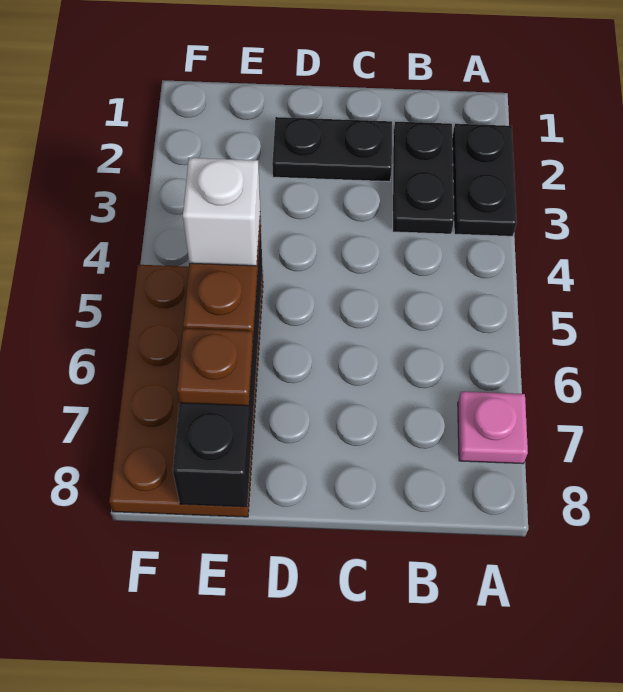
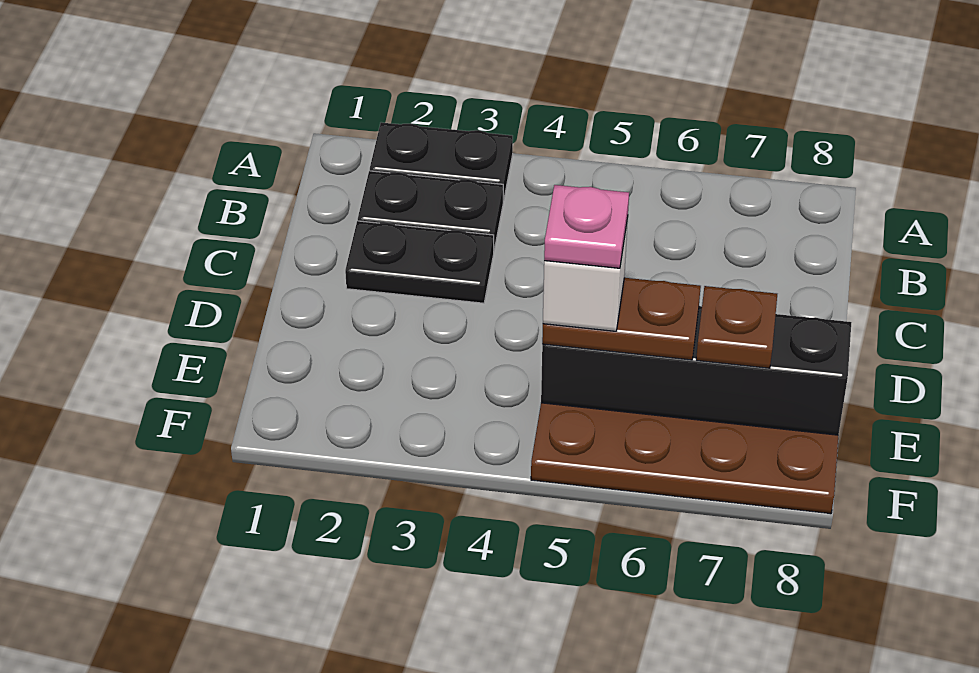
pink 1x1 plate [458,392,528,464] -> pink 1x1 plate moved to [544,185,629,268]
black 1x2 plate [272,117,392,182] -> black 1x2 plate turned to [345,221,494,303]

